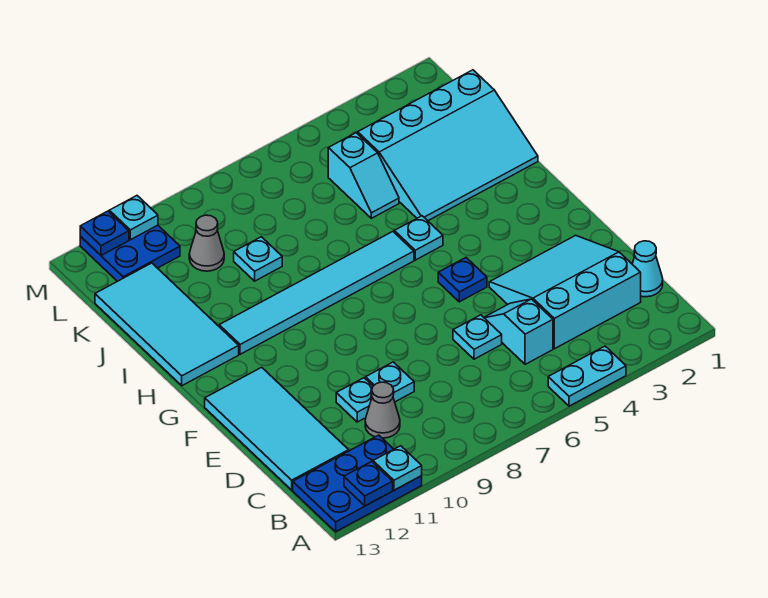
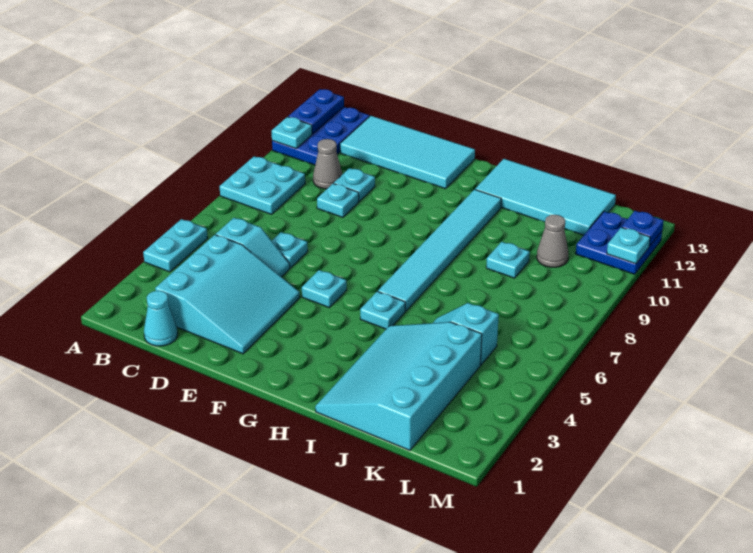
none -> cyan 2x2 plate [220,156,305,214]
blue 1x1 plate [344,462,393,506] -> blue 1x2 plate [288,89,344,134]
blue 1x1 plate [438,258,487,302] -> cyan 1x1 plate [302,270,347,308]

